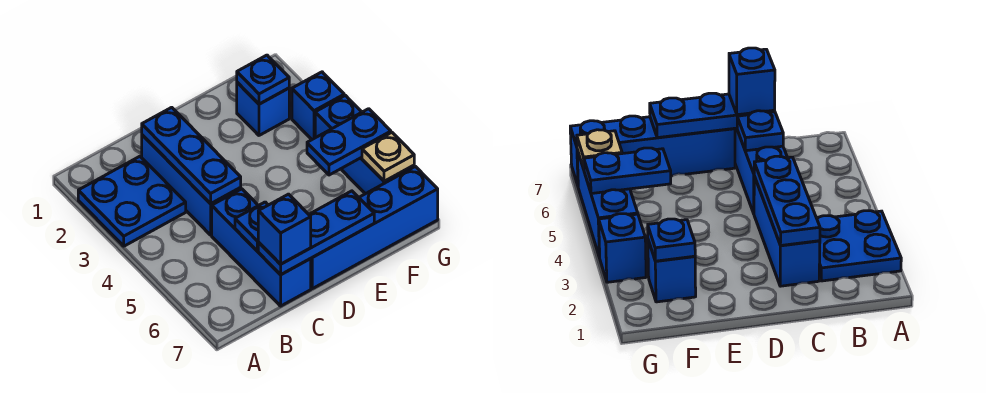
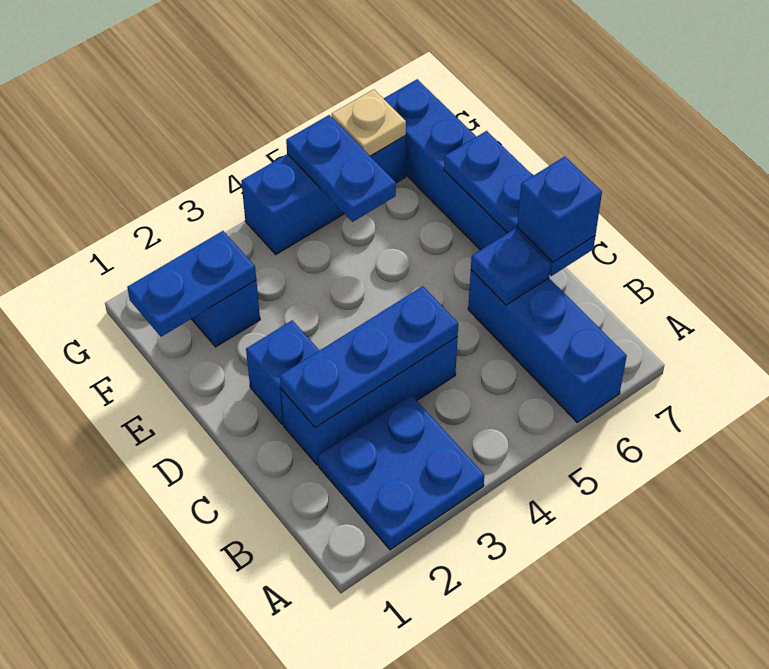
blue 1x3 brick [212,189,311,306] -> blue 1x3 brick turned to [468,270,627,422]
blue 1x1 plate [237,55,289,104] -> blue 1x2 plate [127,231,256,337]
blue 1x1 brick [292,72,344,139] -> blue 1x1 brick moved to [246,320,320,425]

